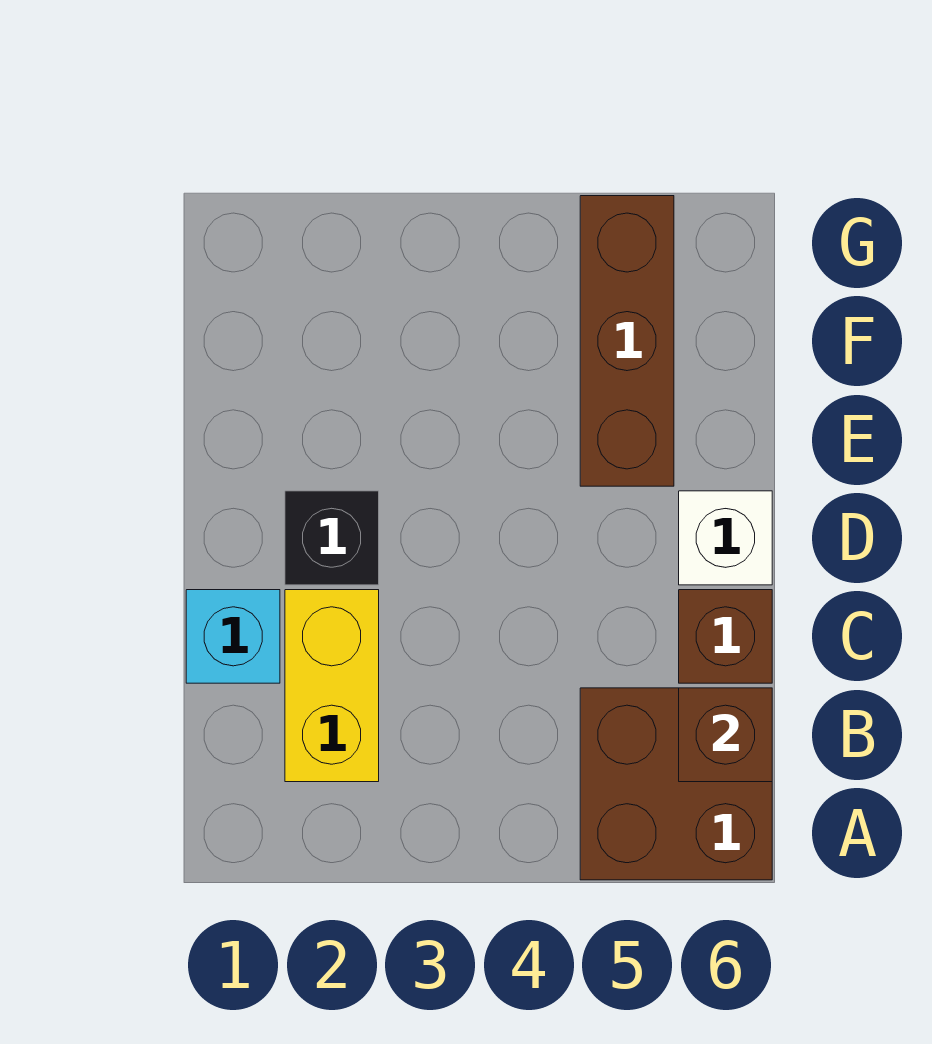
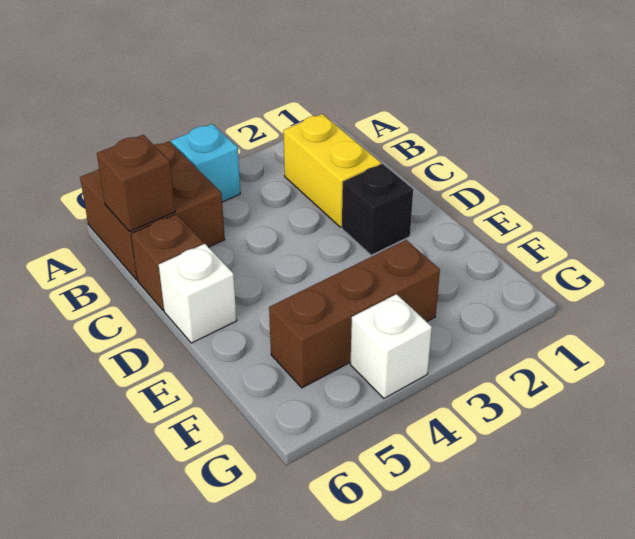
cyan 1x1 brick [186,590,280,683] -> cyan 1x1 brick moved to [171,124,240,202]
brown 1x3 brick [580,196,674,486] -> brown 1x3 brick turned to [269,240,440,388]
none -> white 1x1 brick [350,294,432,398]

